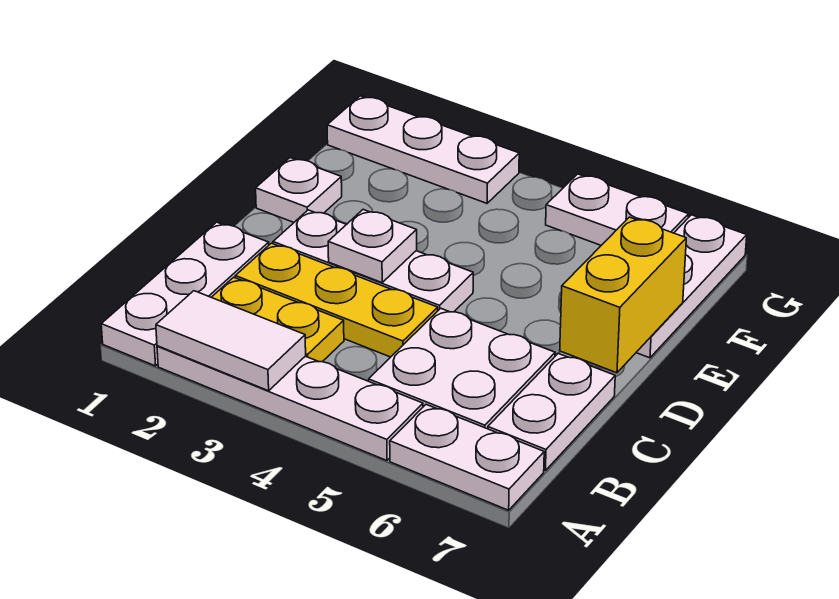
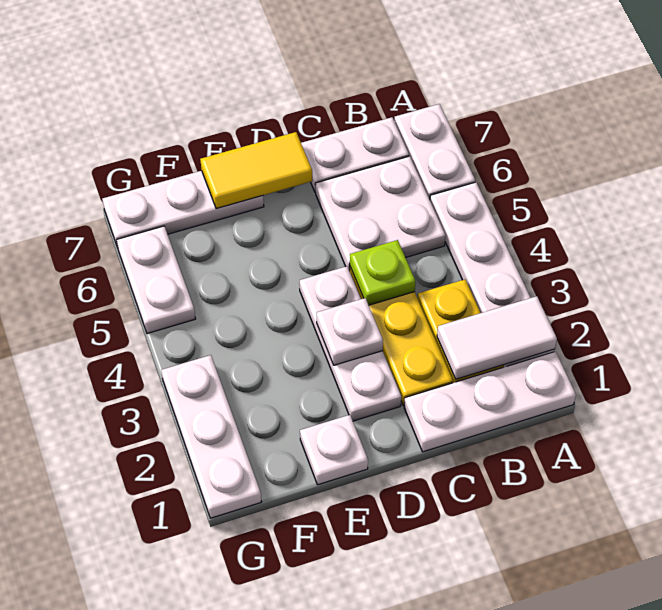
white 1x2 tile [156,291,306,391] -> white 1x2 tile turned to [437,296,557,379]
none -> lime 1x1 plate [350,240,415,305]
yellow 1x2 brick [560,217,686,373] -> yellow 1x2 tile [200,132,312,209]

